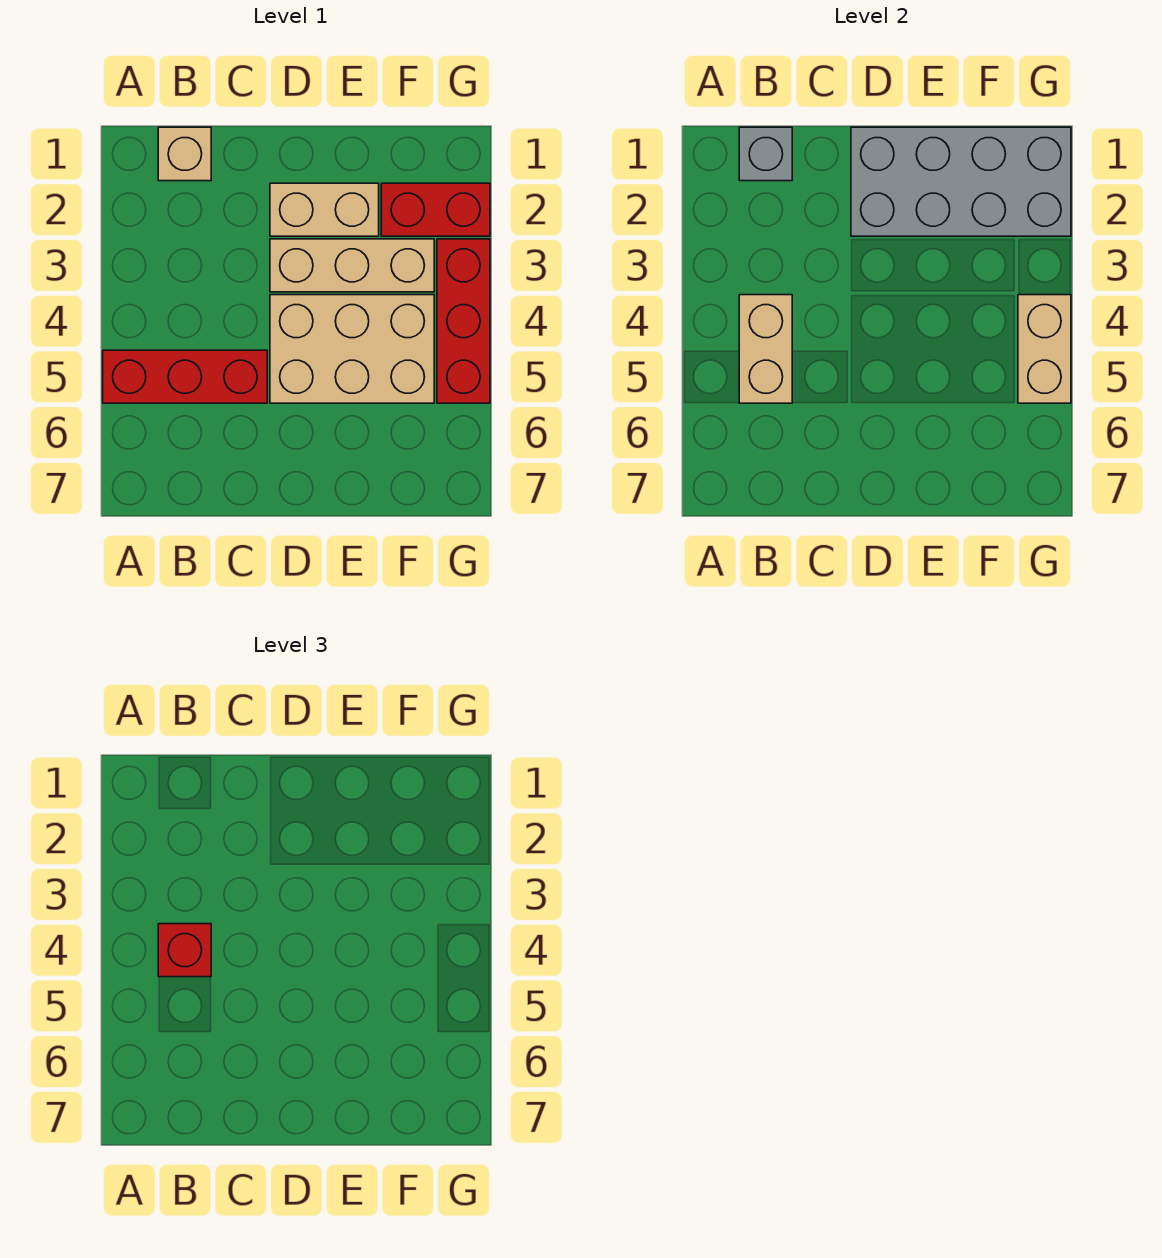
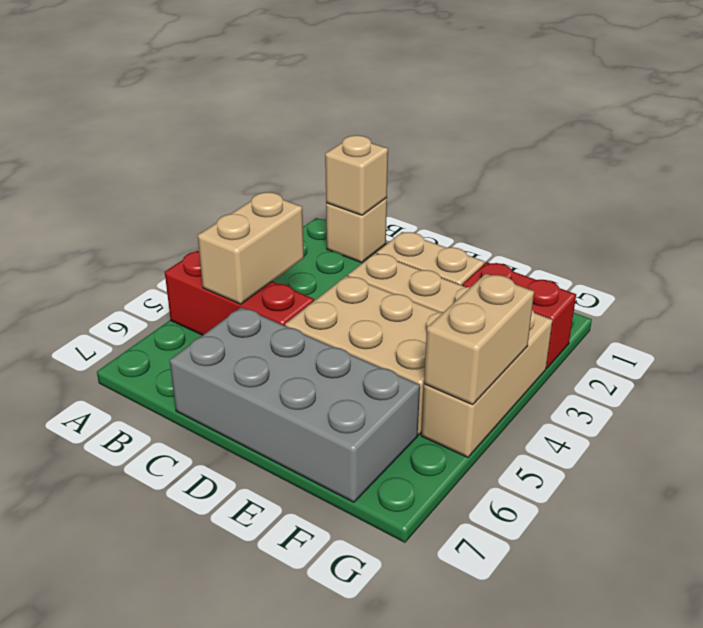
grey 1x1 brick [739,127,792,181] -> tan 1x1 brick [325,135,388,215]
red 1x1 brick [158,924,211,977] -> none
grey 2x4 brick [851,127,1071,236] -> grey 2x4 brick moved to [170,307,420,502]
red 1x3 brick [437,239,490,403] -> tan 1x3 brick [421,310,553,457]

